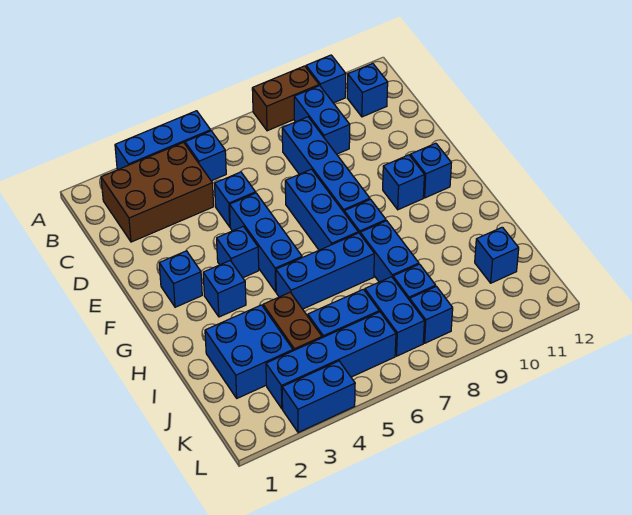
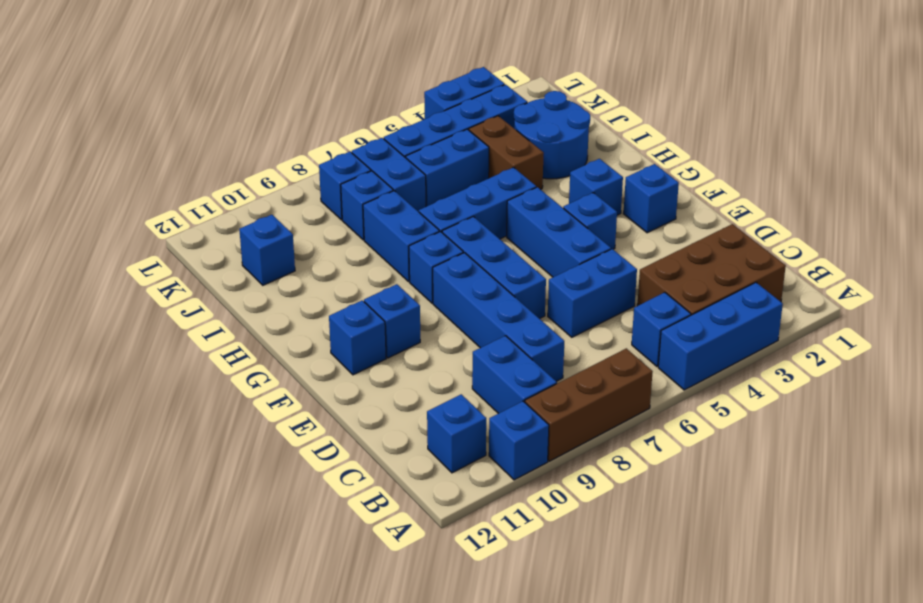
brown 1x2 brick [252,66,319,131] -> brown 1x3 brick [525,348,653,461]
blue 1x1 brick [215,172,256,227] -> blue 1x2 brick [548,249,637,337]
blue 2x2 brick [205,305,293,398] -> blue 2x2 round brick [514,91,590,179]

